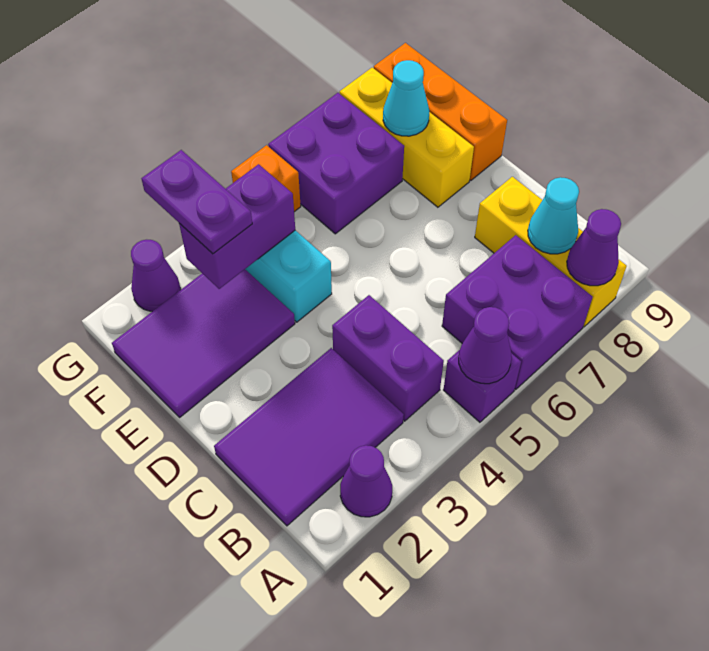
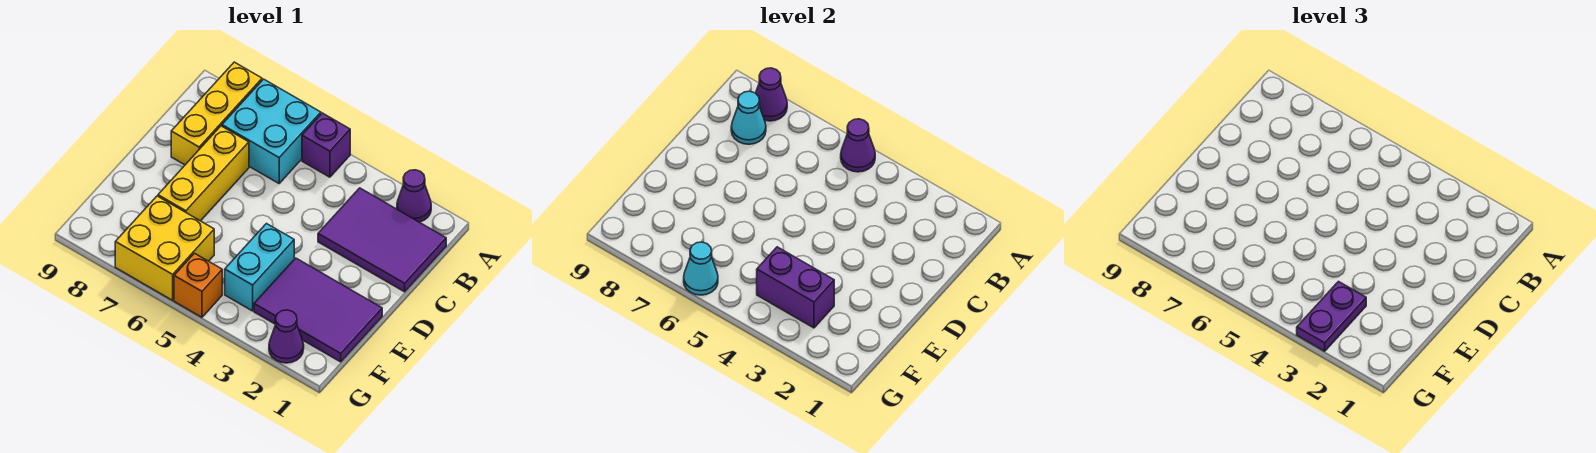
purple 2x2 brick [442,235,592,390] -> cyan 2x2 brick [222,79,321,183]
purple 1x2 brick [332,295,444,421] -> none
yellow 1x3 brick [340,68,474,207] -> yellow 1x3 brick moved to [158,126,249,221]
orange 1x3 brick [374,43,507,181] -> none
purple 2x2 brick [268,93,404,234] -> yellow 2x2 brick [115,196,214,300]
cyan 1x1 cone [383,60,429,136] -> cyan 1x1 cone moved to [684,242,718,295]

